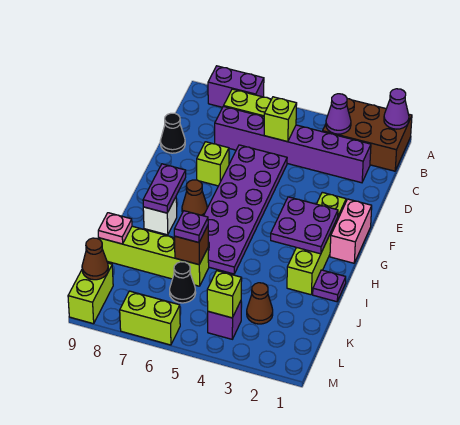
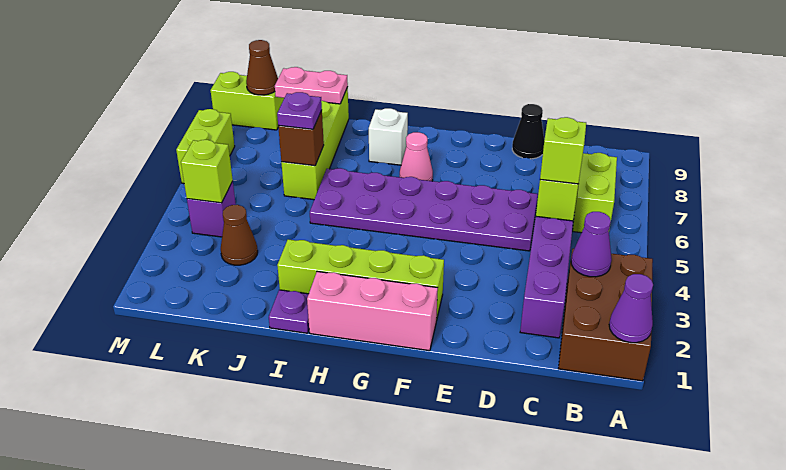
purple 1x2 brick [208,66,264,107] -> none
lime 1x1 brick [197,142,229,186] -> lime 1x1 brick moved to [540,117,586,184]
pink 1x2 brick [330,199,372,263] -> pink 1x3 brick [307,271,438,351]
purple 2x2 plate [271,197,338,254] -> none
brown 1x1 cone [182,180,207,216] -> pink 1x1 cone [400,132,433,181]
purple 1x2 plate [143,164,186,213] -> none
pink 1x1 plate [98,213,132,244] -> pink 1x2 plate [275,67,348,104]
black 1x1 cone [170,262,196,303] -> none

